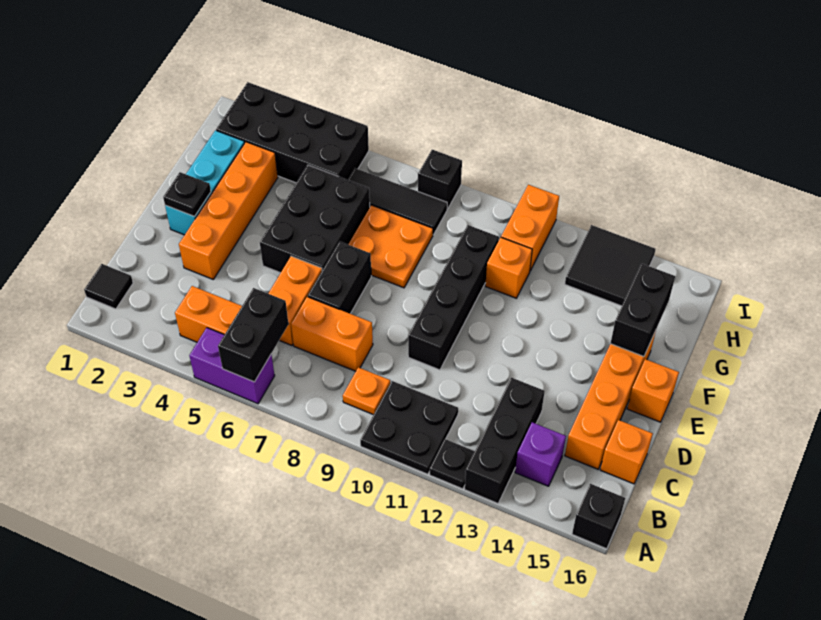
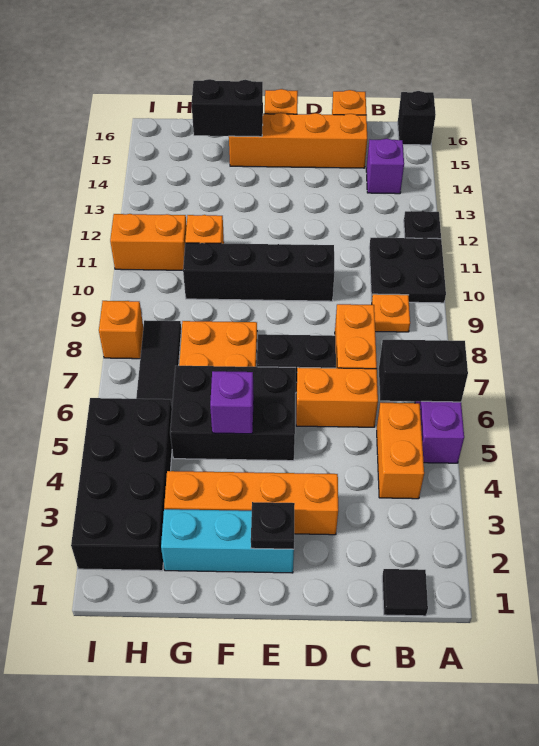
black 1x3 brick [465,378,545,503] -> none
none -> purple 1x1 brick [210,371,254,434]
black 2x2 tile [565,225,655,306] -> none
black 1x1 brick [418,150,462,209] -> orange 1x1 brick [99,301,143,359]

